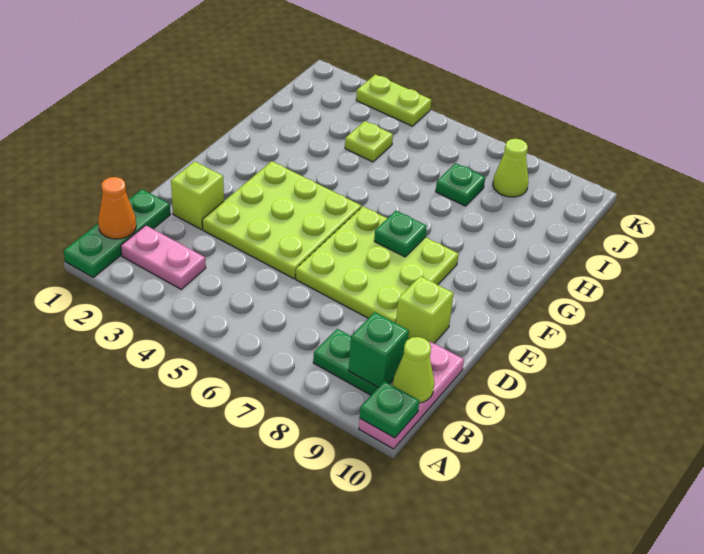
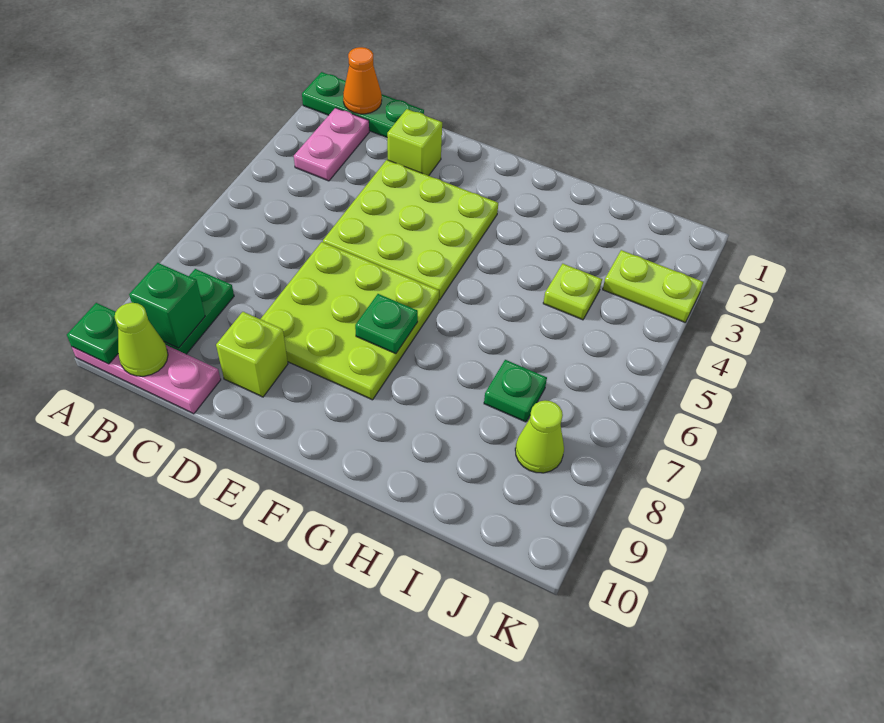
lime 1x2 plate [356,74,431,126] -> lime 1x2 plate turned to [603,250,703,322]

